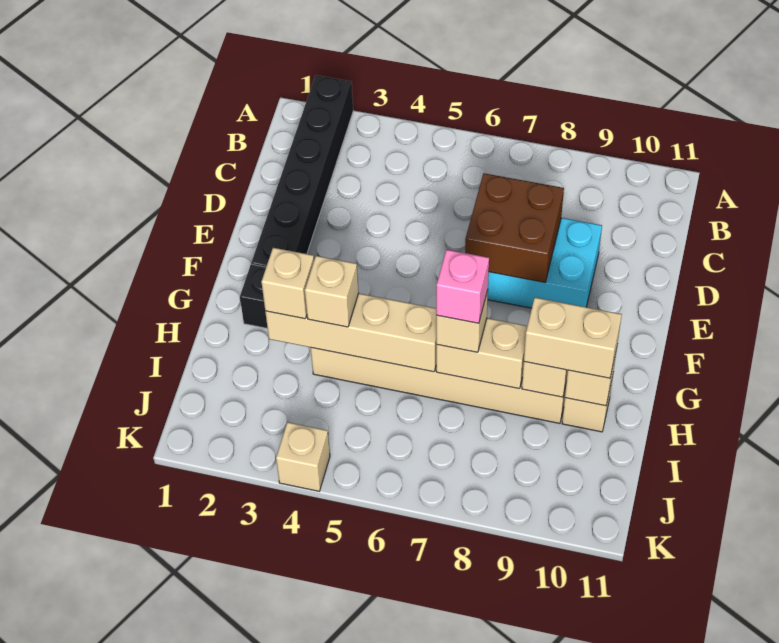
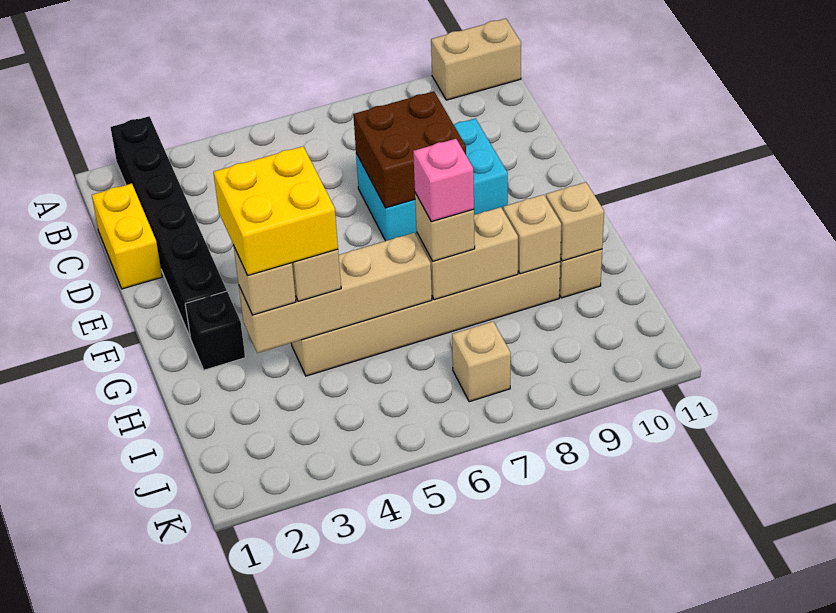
none -> yellow 1x2 brick [92,184,162,289]
none -> yellow 2x2 brick [213,146,338,276]
tan 1x2 brick [524,298,622,378] -> tan 1x2 brick moved to [431,19,521,100]
tan 1x1 brick [276,422,330,491] -> tan 1x1 brick moved to [452,322,511,402]

